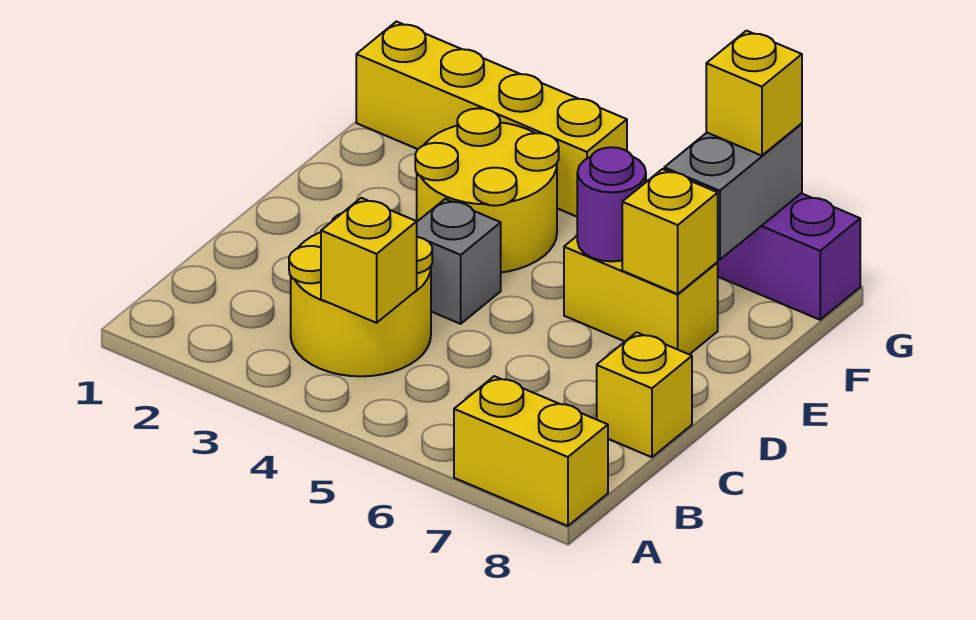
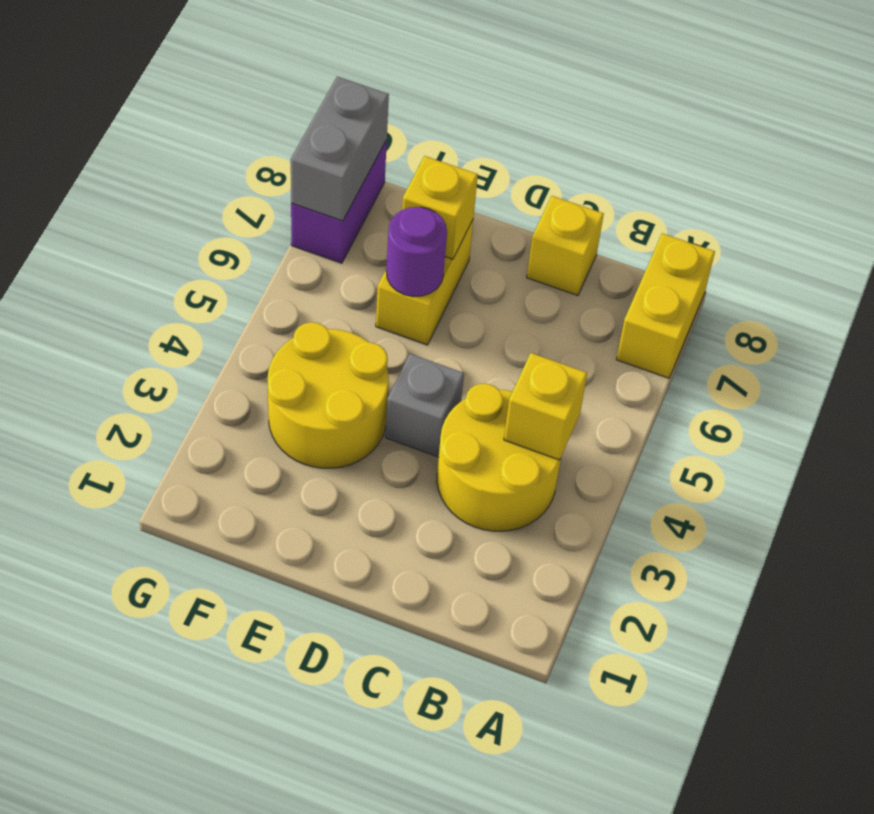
grey 1x2 brick [664,124,802,260] -> grey 1x2 brick turned to [291,77,389,221]
yellow 1x4 brick [356,22,627,217] -> none
yellow 1x1 brick [706,31,802,156] -> none

